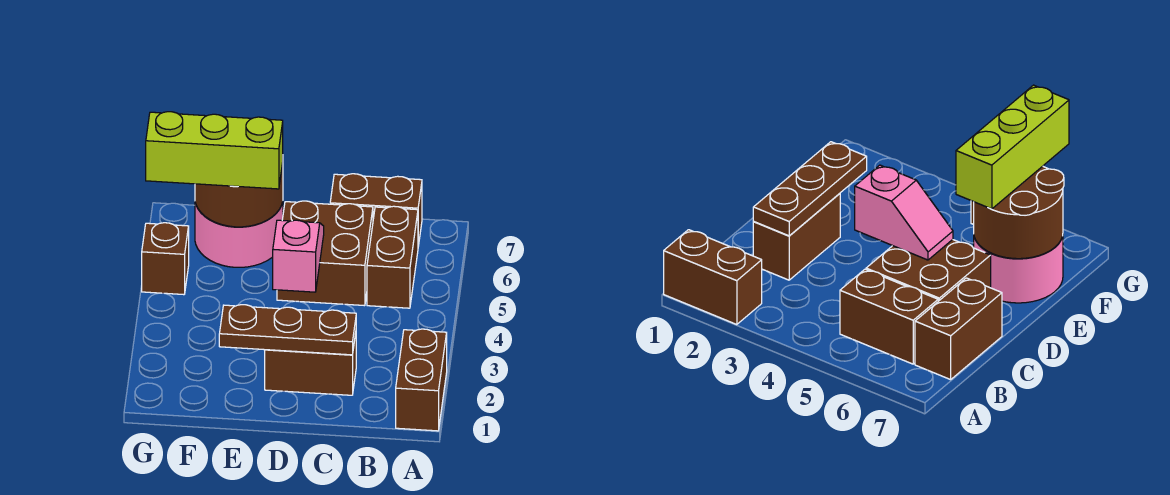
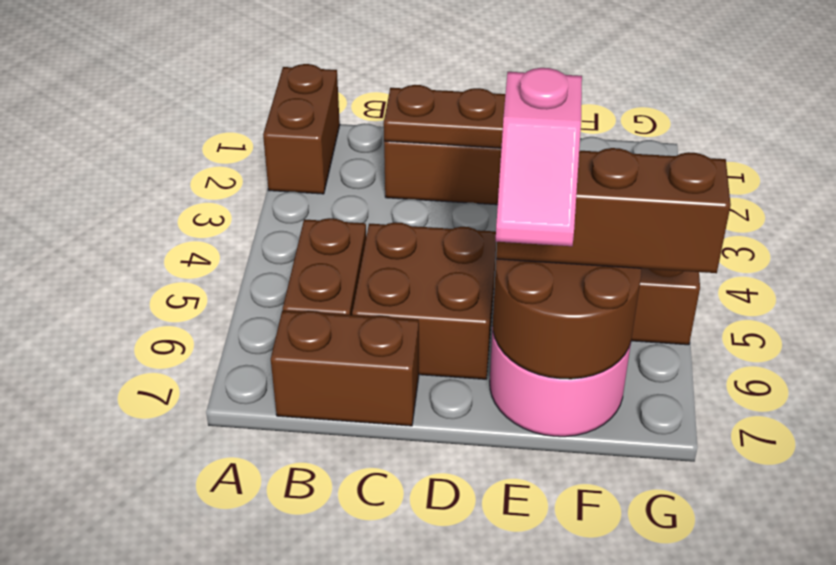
pink 1x2 slope [273,220,324,292] -> pink 1x2 slope moved to [496,68,582,246]
lime 1x3 brick [146,112,283,189] -> brown 1x3 brick [496,148,731,273]

